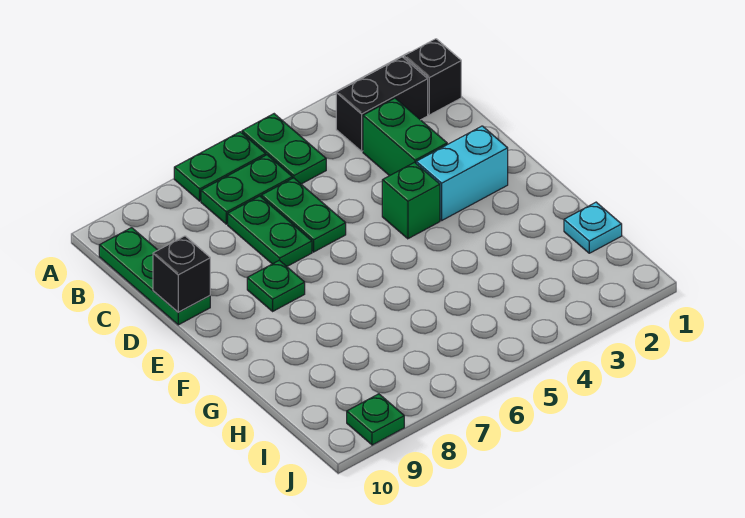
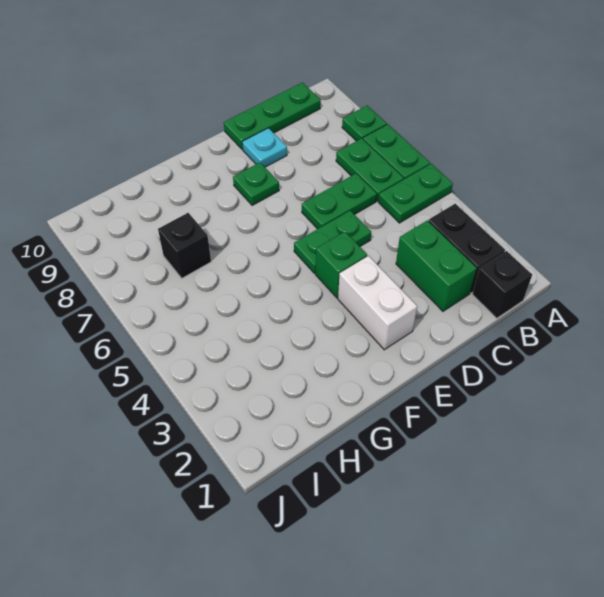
green 1x2 brick [363,98,447,176] -> green 1x2 brick turned to [396,221,477,311]
green 1x2 plate [228,196,312,266] -> green 1x2 plate moved to [294,211,371,273]
black 1x1 brick [153,236,210,312] -> black 1x1 brick moved to [158,213,211,278]
cyan 1x2 brick [416,126,508,220] -> white 1x2 brick [338,256,417,350]
cyan 1x1 plate [564,202,622,253] -> cyan 1x1 plate moved to [242,128,287,167]
green 1x1 plate [347,394,404,445] -> green 1x1 plate moved to [342,106,387,141]

